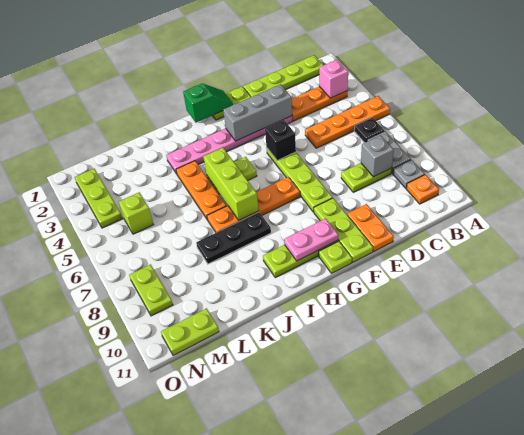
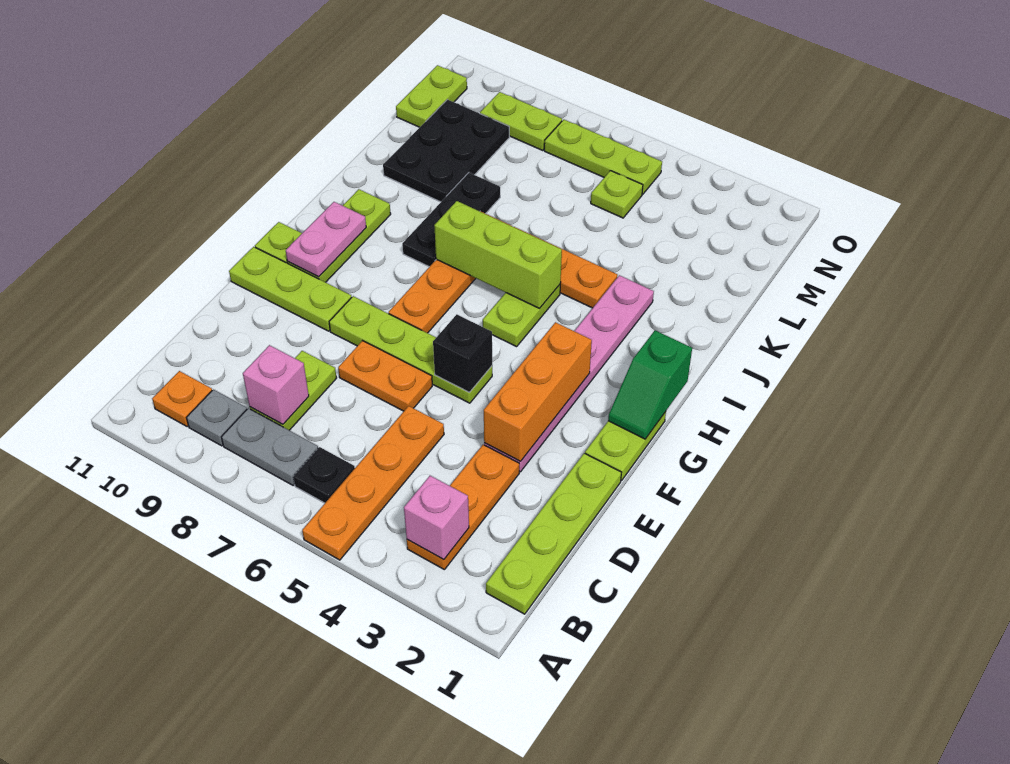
grey 1x1 brick [361,135,394,177] -> pink 1x1 brick [243,345,309,424]
grey 1x3 brick [223,84,292,141] -> orange 1x3 brick [484,322,592,461]
orange 1x2 plate [347,204,394,251] -> orange 1x2 plate moved to [338,341,432,411]
none -> black 2x3 plate [383,100,509,202]
lime 1x1 brick [119,193,154,234] -> lime 1x1 plate [591,171,643,218]
lime 1x3 plate [75,169,122,228] -> lime 1x3 plate moved to [544,120,662,194]

